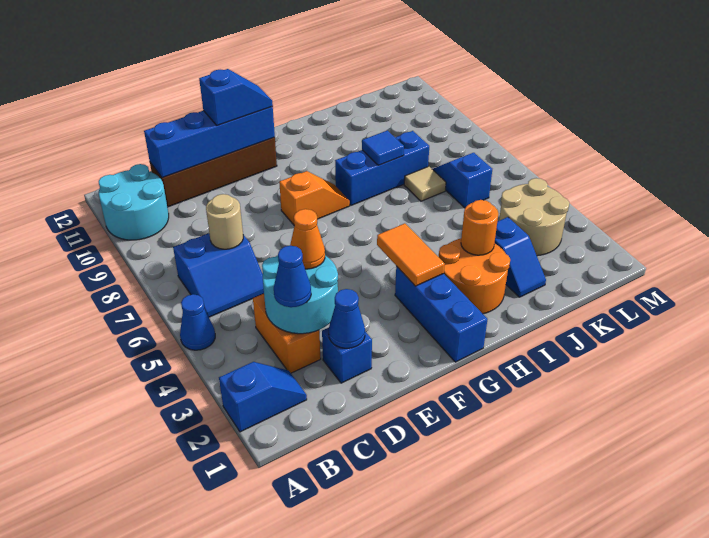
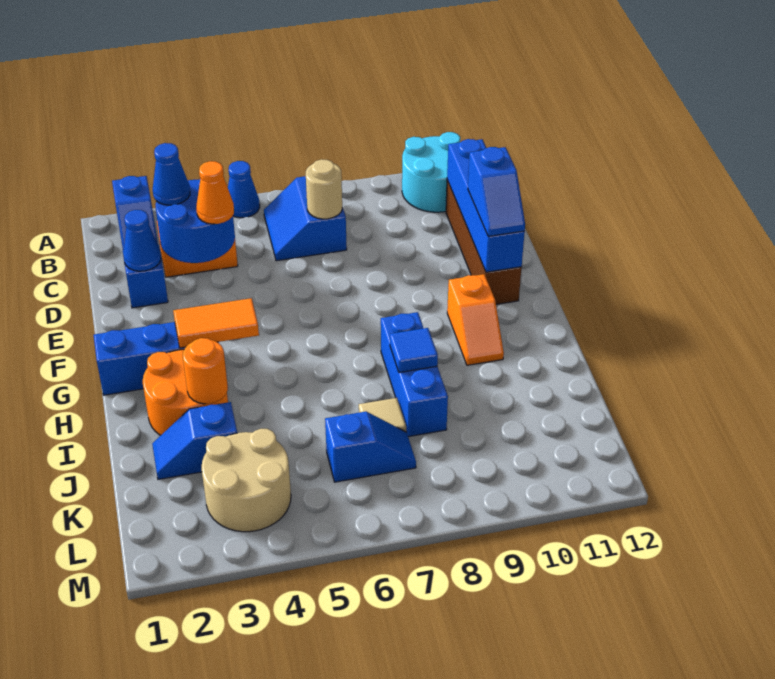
cyan 2x2 round brick [262,255,338,334] -> blue 2x2 round brick [156,179,235,263]
orange 1x2 slope [279,171,350,226] -> orange 1x2 slope moved to [447,274,504,365]

